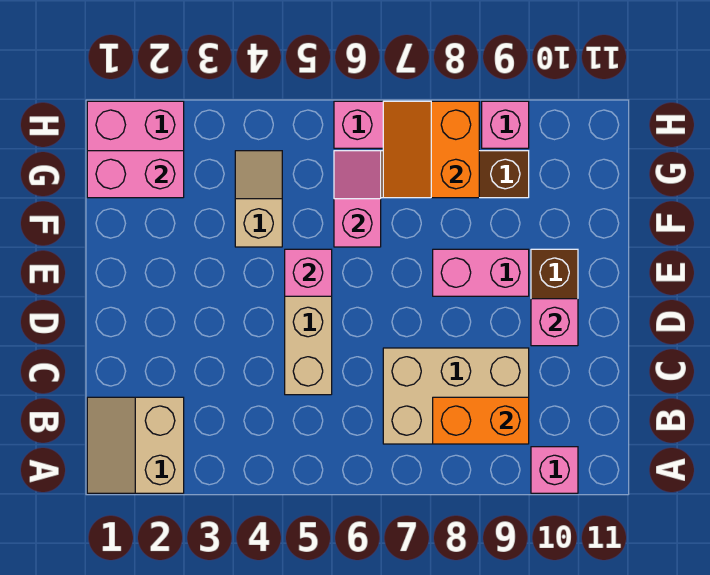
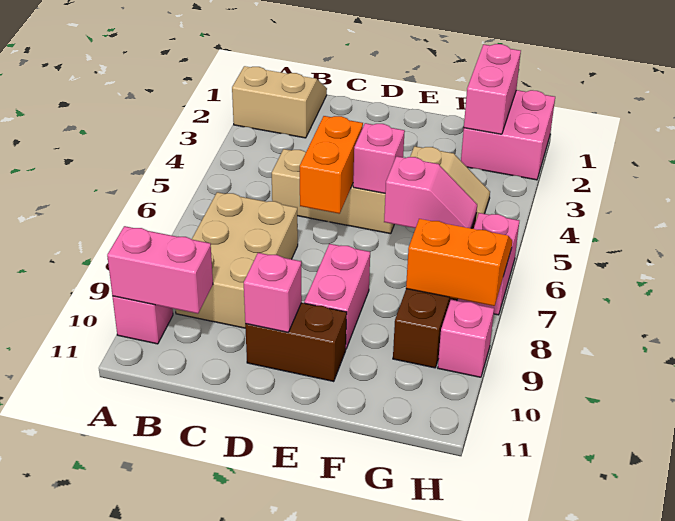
none -> pink 1x2 brick [107,226,213,314]
orange 1x2 brick [433,397,529,444] -> orange 1x2 brick moved to [300,116,363,214]

